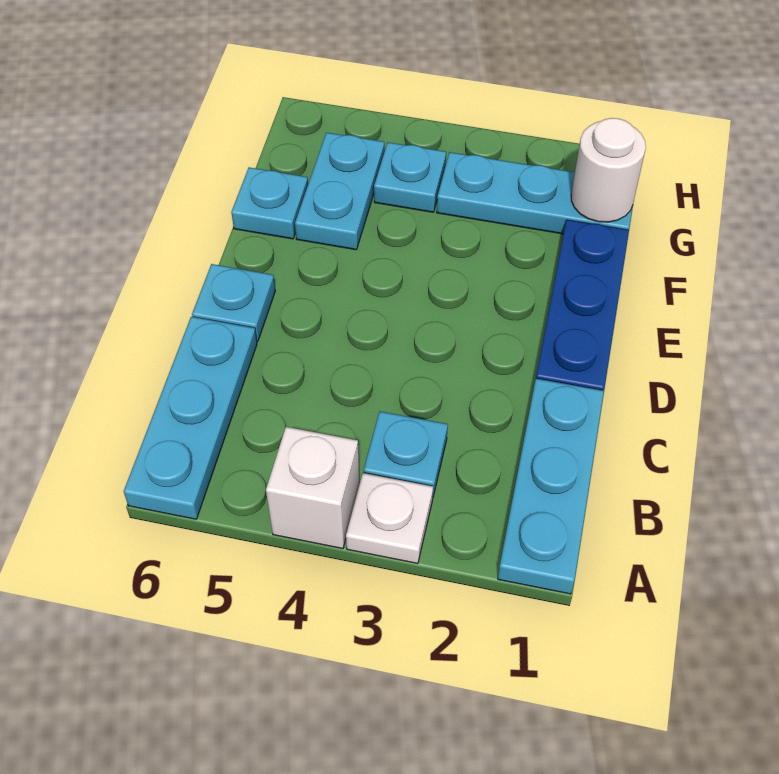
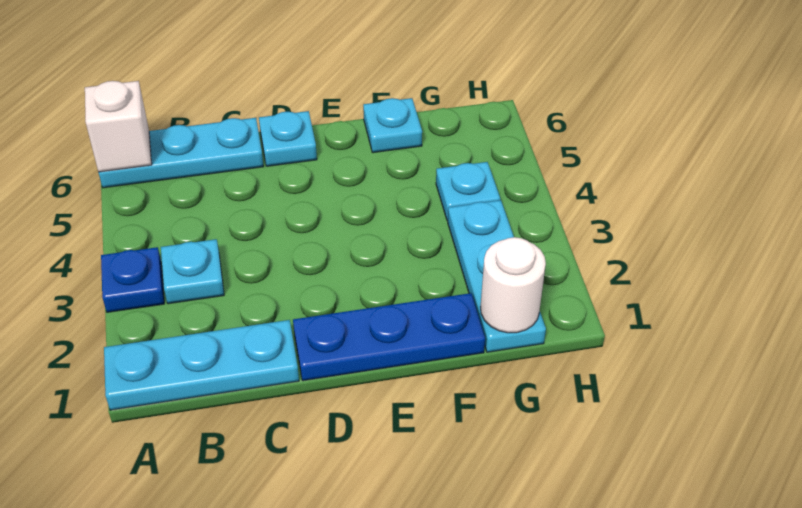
white 1x1 plate [346,473,433,564] -> blue 1x1 plate [101,247,164,312]
white 1x1 brick [266,427,360,549] -> white 1x1 brick moved to [85,81,152,172]
cyan 1x2 plate [295,133,385,250] -> none

